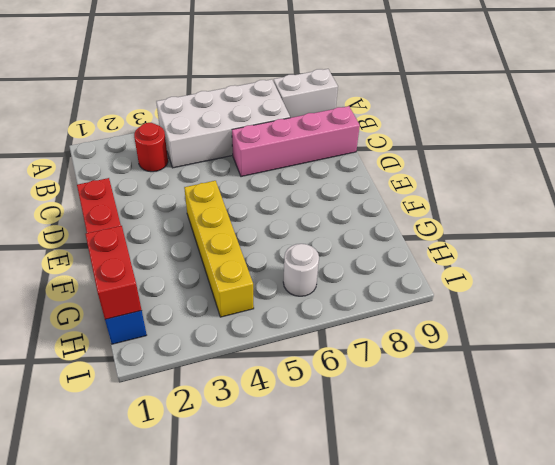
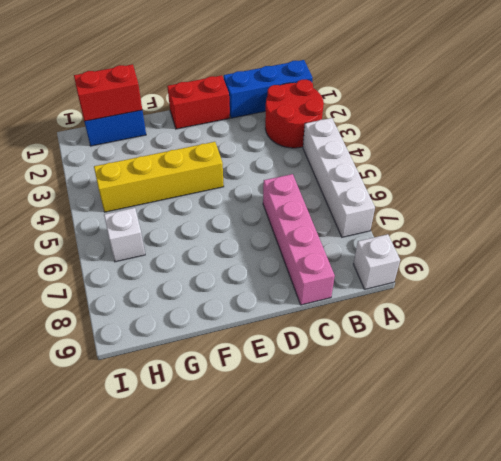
none -> blue 1x3 brick [224,60,313,118]
white 2x4 brick [156,79,290,168] -> white 1x4 brick [303,118,375,237]
white 1x2 brick [274,69,338,118] -> white 1x1 brick [354,234,400,289]
red 1x1 round brick [134,123,168,172] -> red 2x2 round brick [265,80,324,148]
white 1x1 round brick [283,244,319,296] -> white 1x1 brick [104,208,145,262]

